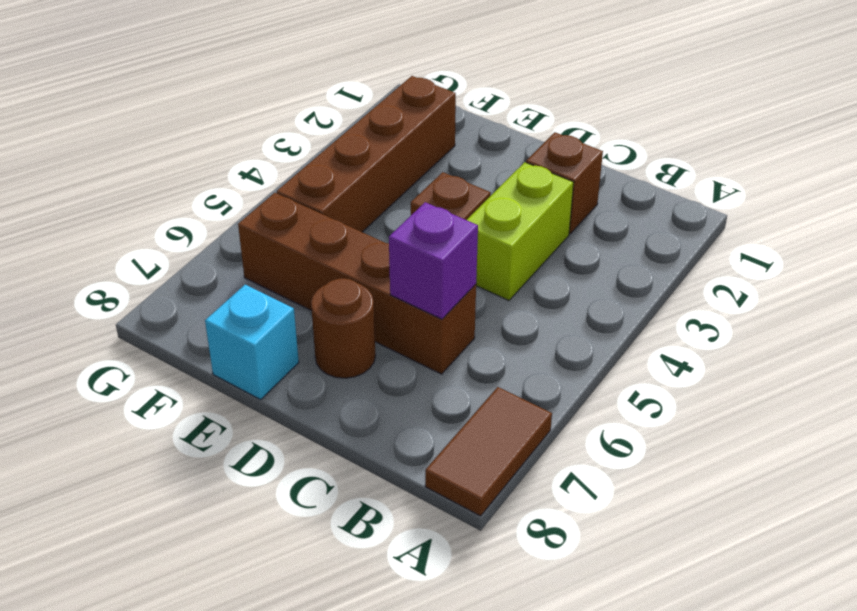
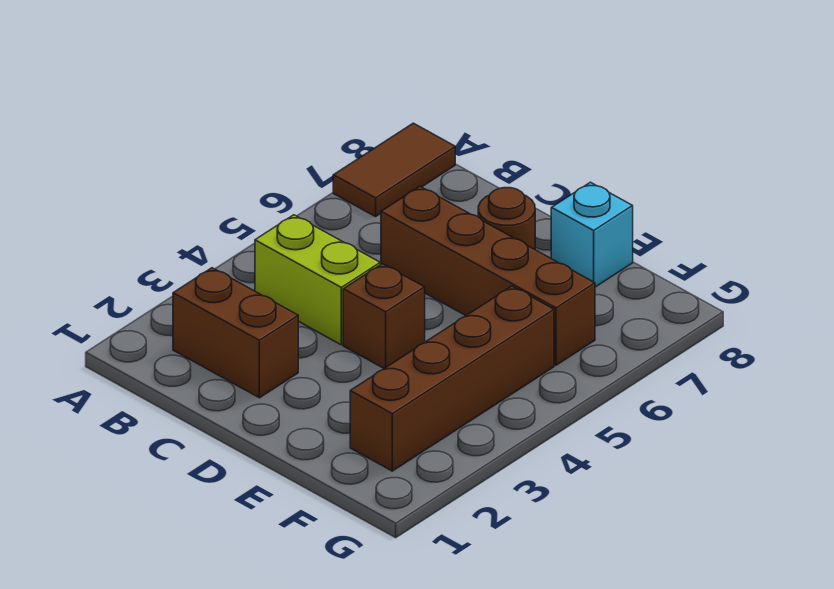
brown 1x1 brick [526,132,603,234] -> brown 1x2 brick [173,268,298,398]
lime 1x2 brick [467,162,574,301] -> lime 1x2 brick turned to [255,215,380,345]
purple 1x1 brick [389,202,478,319] -> none

